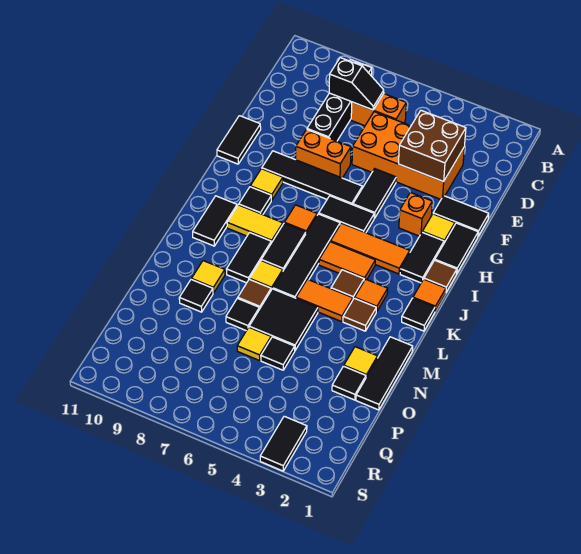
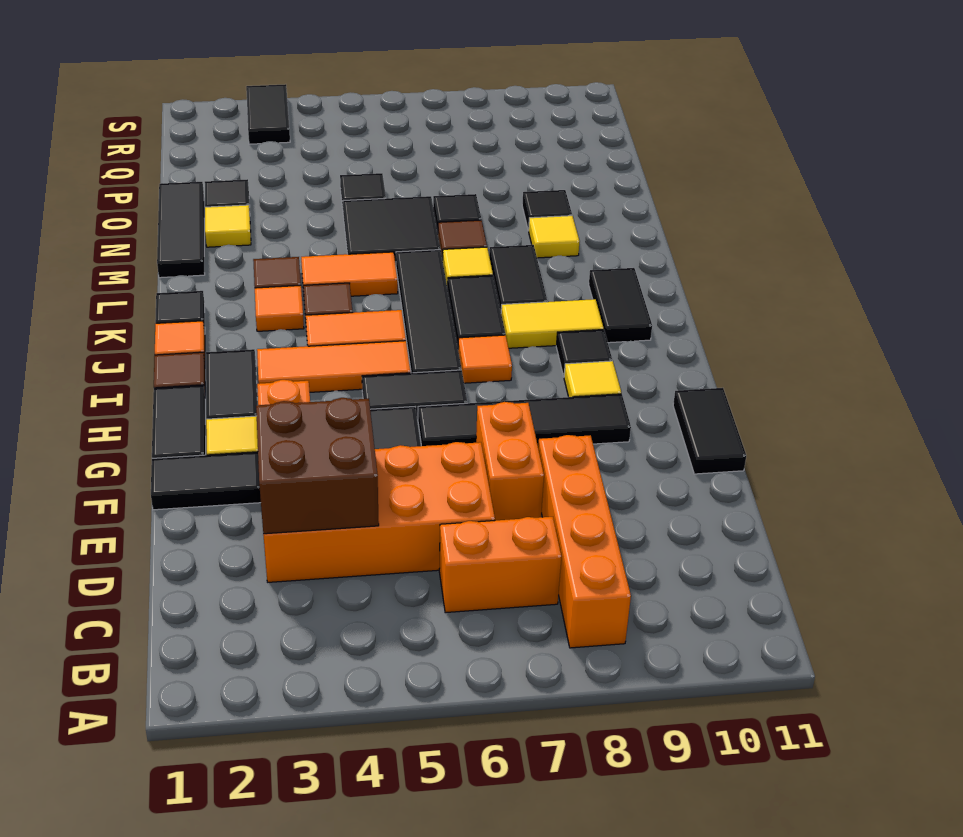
black 1x4 brick [307,60,372,141] -> orange 1x4 brick [538,435,631,648]
black 1x2 slope [329,58,384,110] -> none
orange 1x2 brick [296,129,351,178] -> orange 1x2 brick turned to [476,402,544,520]
yellow 1x1 tile [237,328,271,360] -> none

